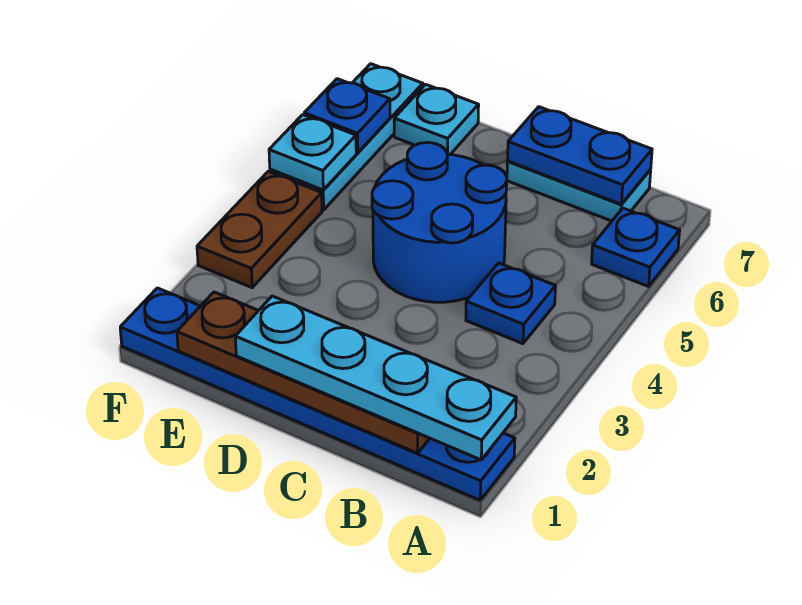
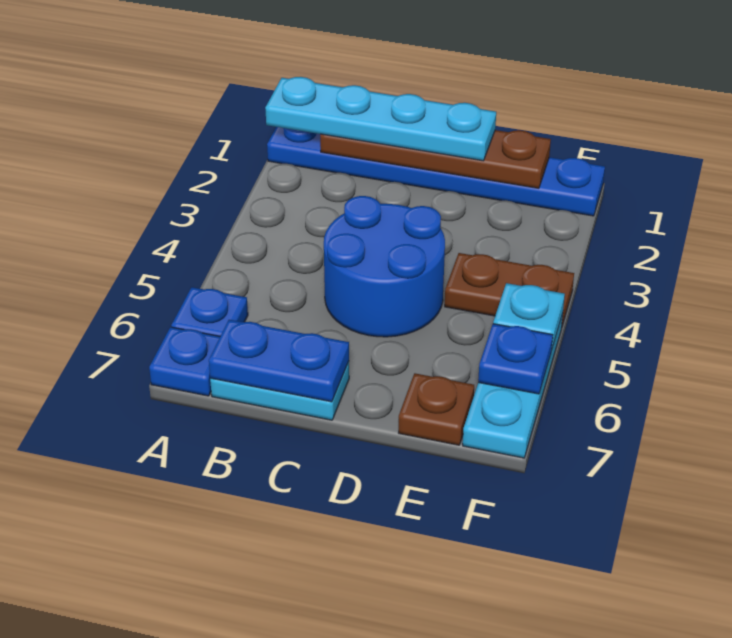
blue 1x1 plate [466,263,556,344] -> blue 1x1 plate moved to [149,327,220,396]
cyan 1x1 plate [394,84,479,154] -> brown 1x1 plate [399,373,474,445]
brown 1x2 plate [197,172,322,288] -> brown 1x2 plate turned to [445,253,574,328]

